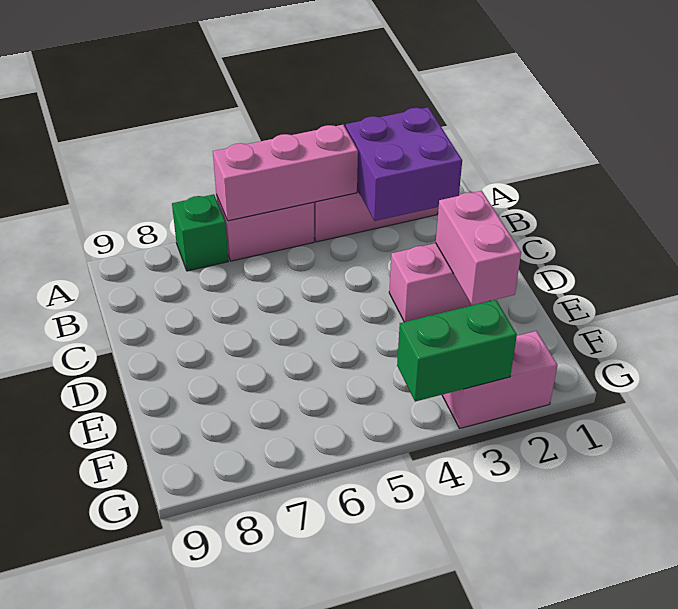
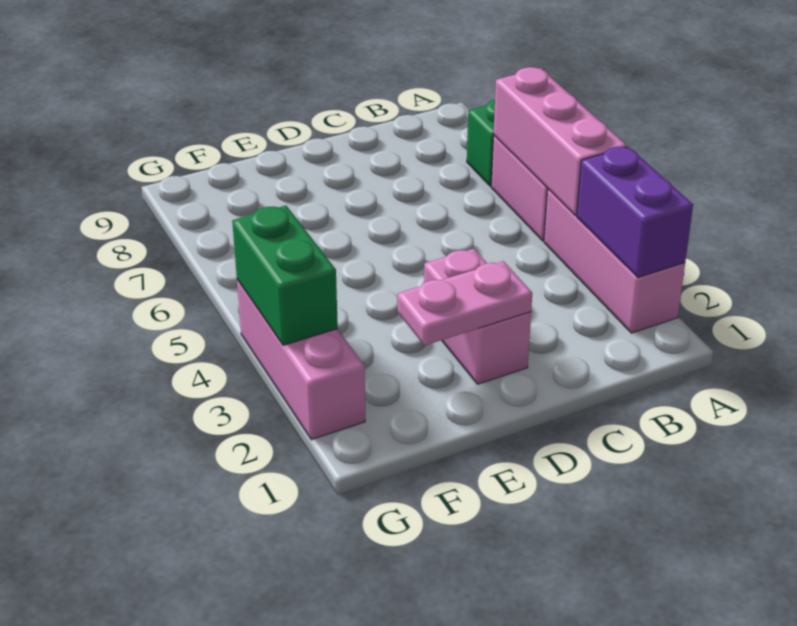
purple 2x2 brick [346,107,462,221] -> purple 1x2 brick [577,147,693,277]
pink 1x2 brick [436,191,521,305] -> pink 1x2 plate [398,261,532,346]
pink 1x2 brick [442,331,557,428] -> pink 1x3 brick [237,280,365,440]

